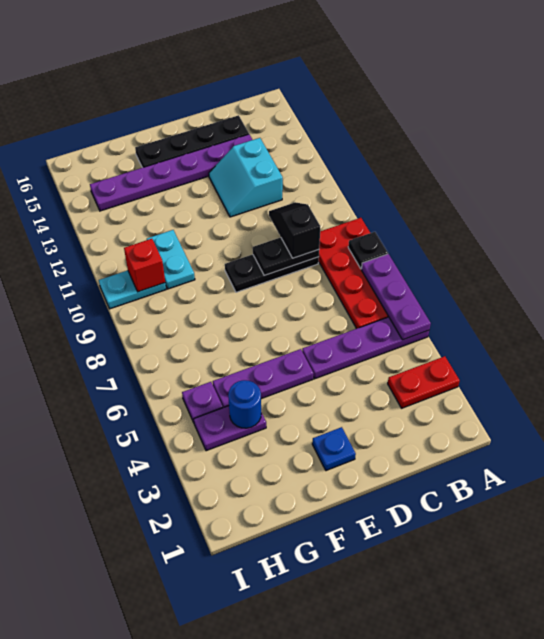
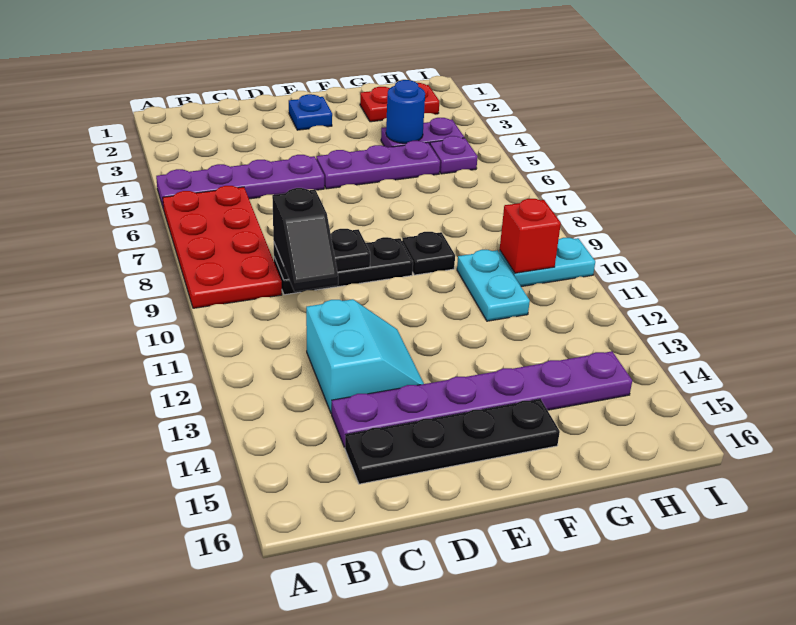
red 1x2 plate [388,356,460,408] -> red 1x2 plate moved to [360,83,439,122]
purple 1x3 plate [361,254,431,340] -> none
black 1x1 plate [348,232,388,269] -> black 1x1 plate moved to [402,232,455,275]

